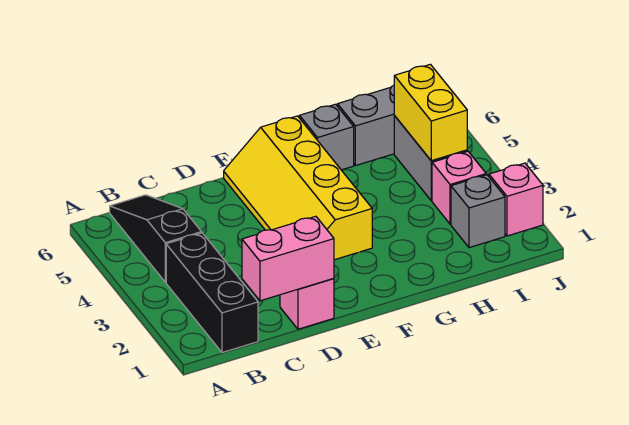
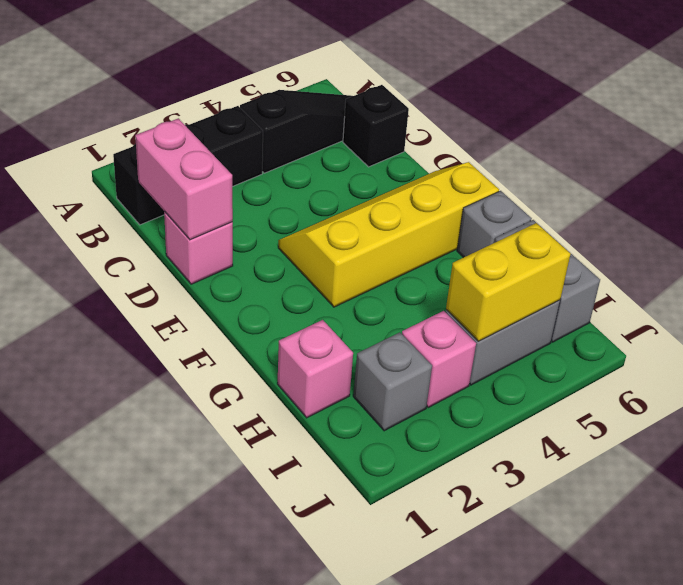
none -> black 1x1 brick [343,85,409,167]
pink 1x1 brick [489,163,543,236] -> pink 1x1 brick moved to [278,320,353,418]

